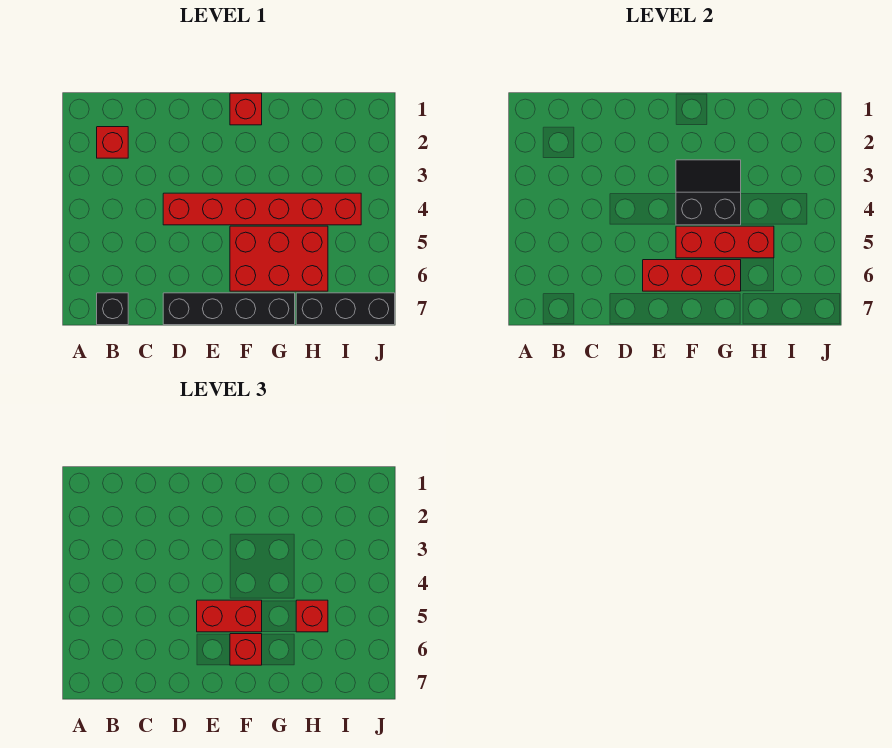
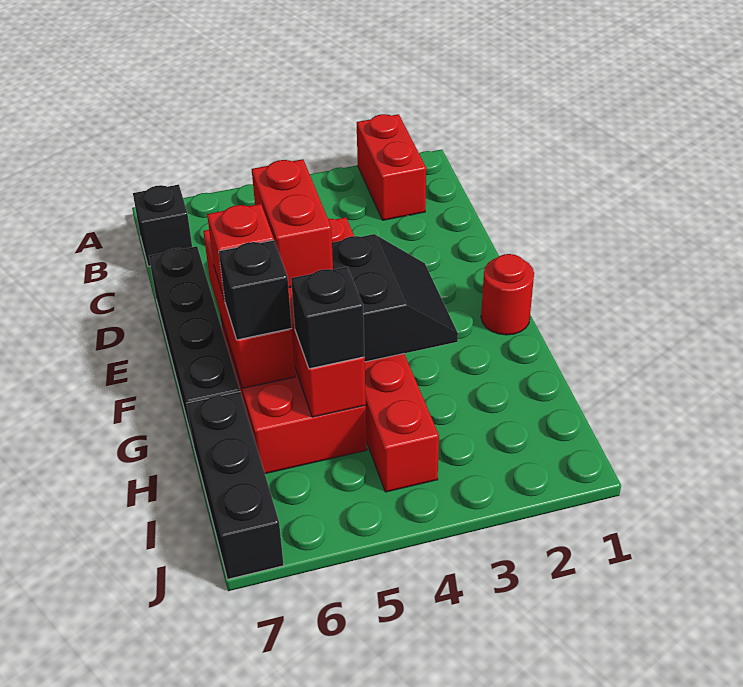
red 1x1 brick [97,127,128,158] -> red 1x2 brick [357,114,426,220]
red 1x1 brick [230,93,262,125] -> red 1x1 round brick [481,254,534,335]
none -> black 1x1 brick [219,240,292,340]
red 1x1 brick [296,600,328,632] -> black 1x1 brick [291,267,364,369]

